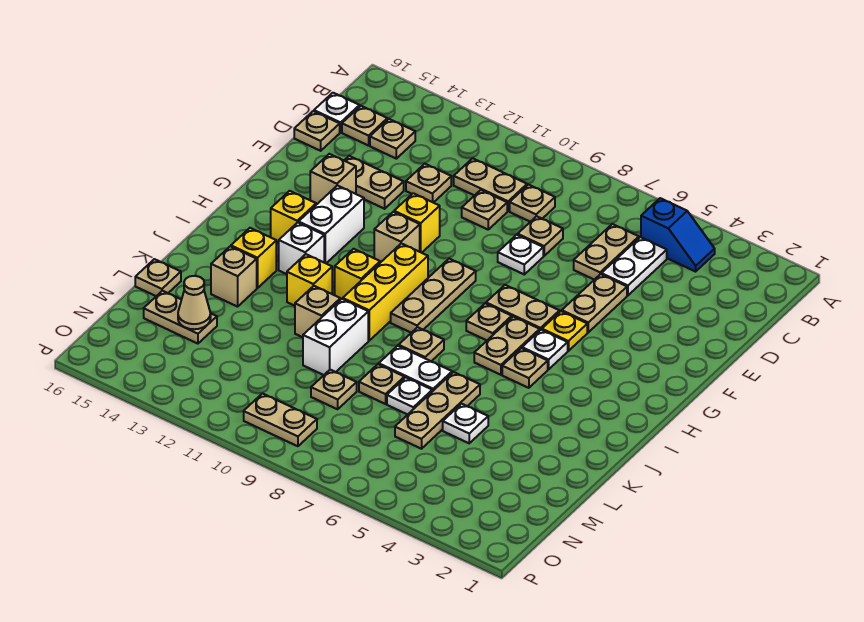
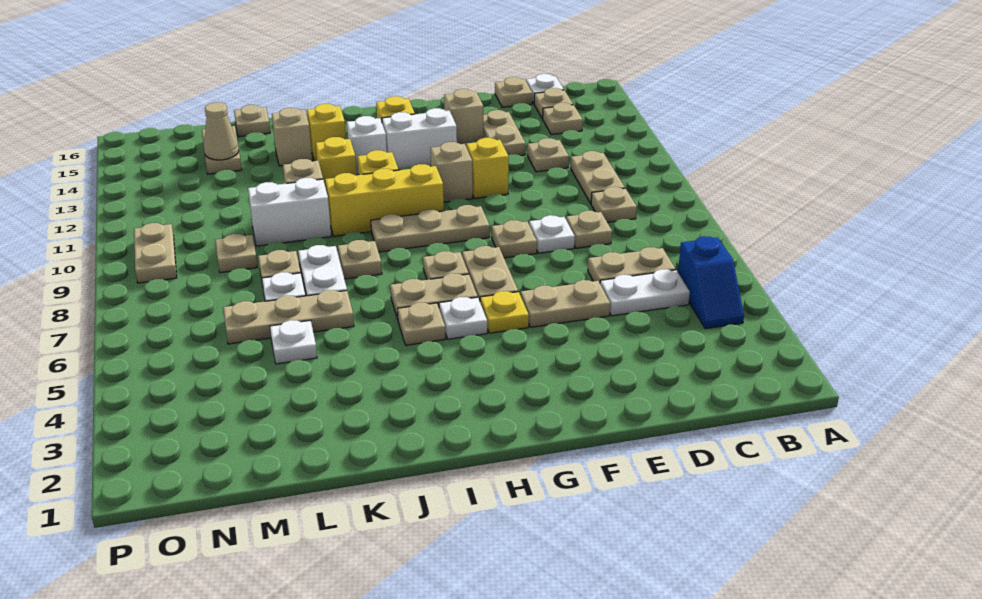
tan 1x1 plate [462,190,507,229] -> tan 1x1 plate moved to [492,220,537,258]

